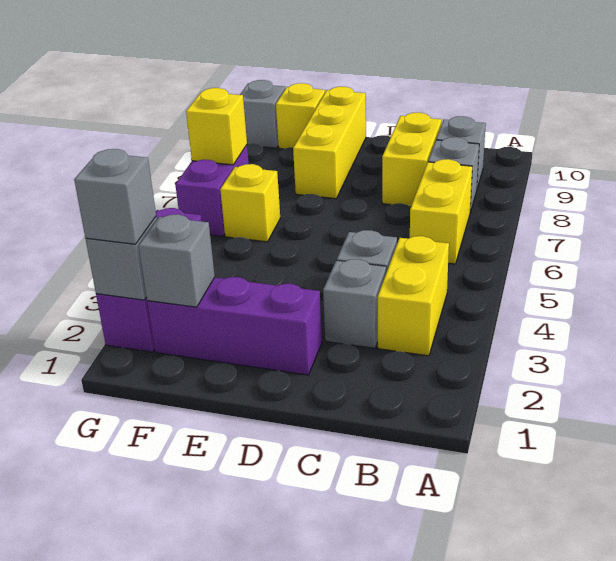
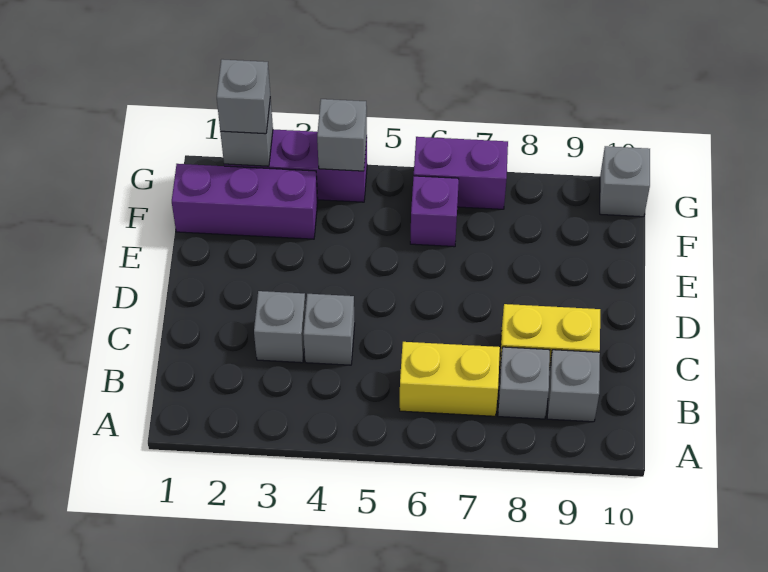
yellow 1x2 brick [378,236,449,356] -> none
purple 1x3 brick [147,277,322,375] -> purple 1x3 brick turned to [172,164,318,239]
yellow 1x3 brick [293,87,366,199] -> none
grey 1x1 brick [138,214,215,307] -> grey 1x1 brick moved to [317,99,367,171]
yellow 1x1 brick [220,164,280,242] -> purple 1x1 brick [410,176,459,247]
yellow 1x1 brick [276,83,325,149] -> none
yellow 1x1 brick [186,88,247,165] -> none

